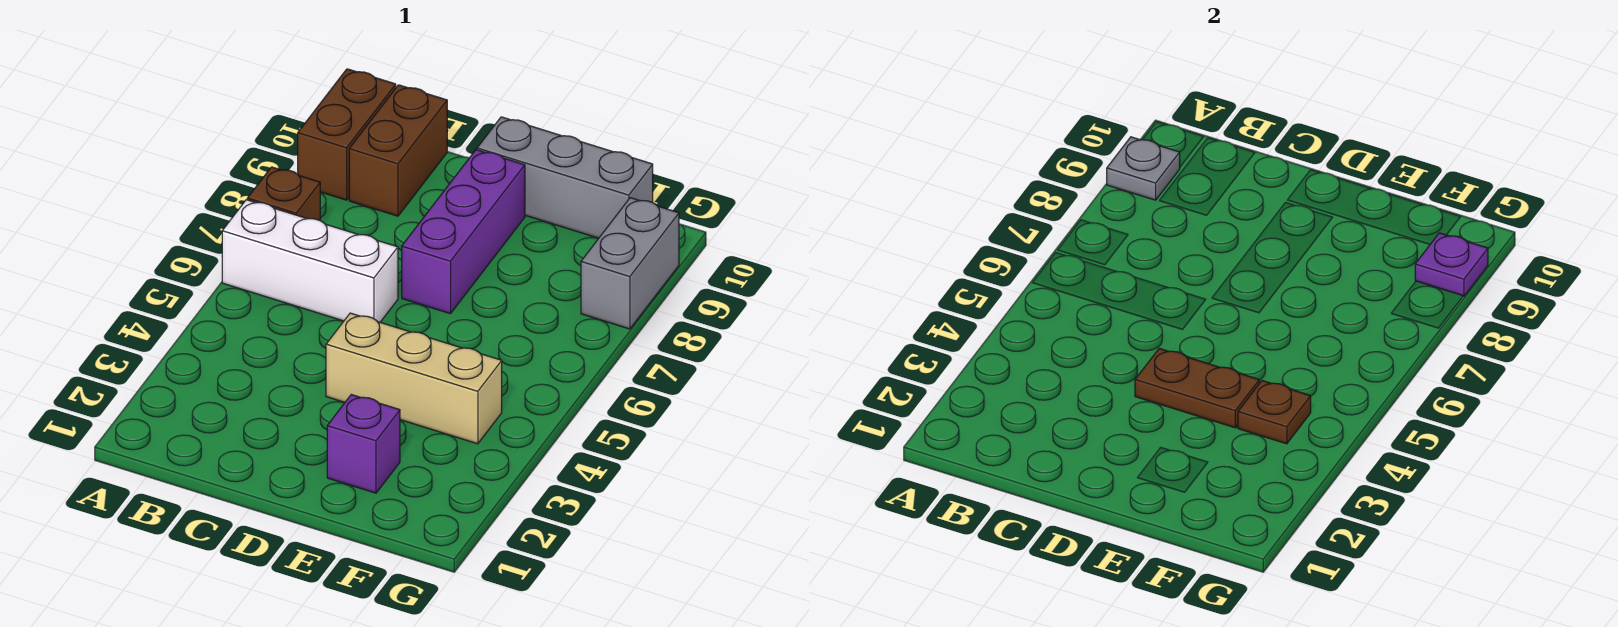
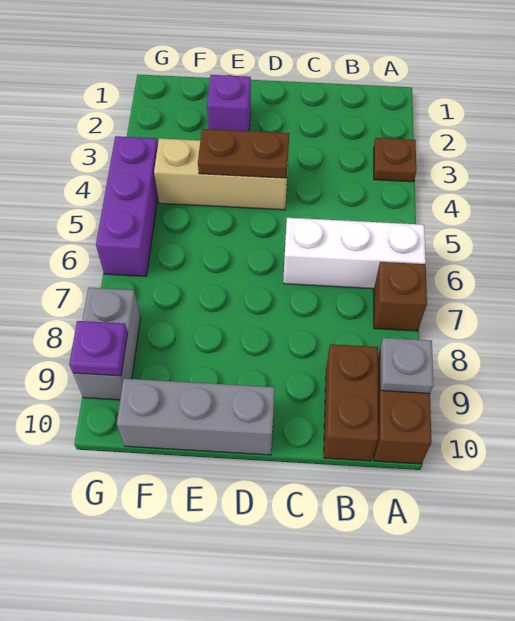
purple 1x3 brick [402,150,525,314] -> purple 1x3 brick moved to [96,136,158,276]
brown 1x1 plate [1238,381,1311,444] -> brown 1x1 plate moved to [374,138,416,182]

